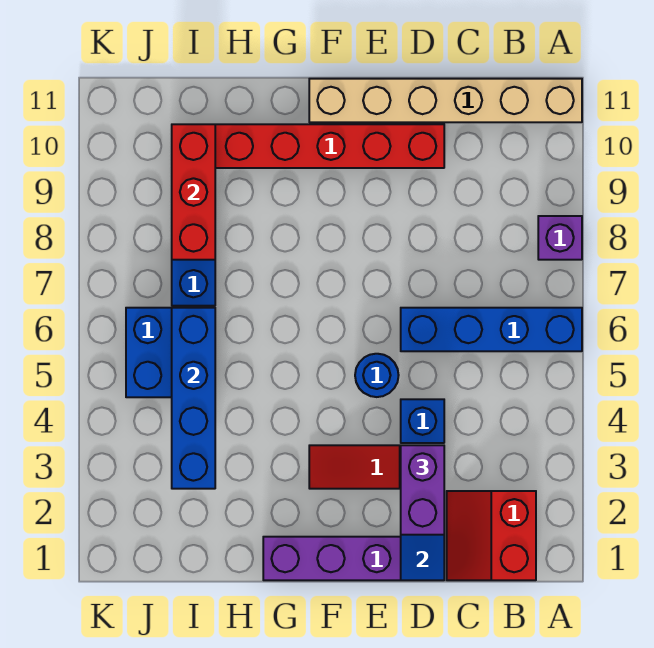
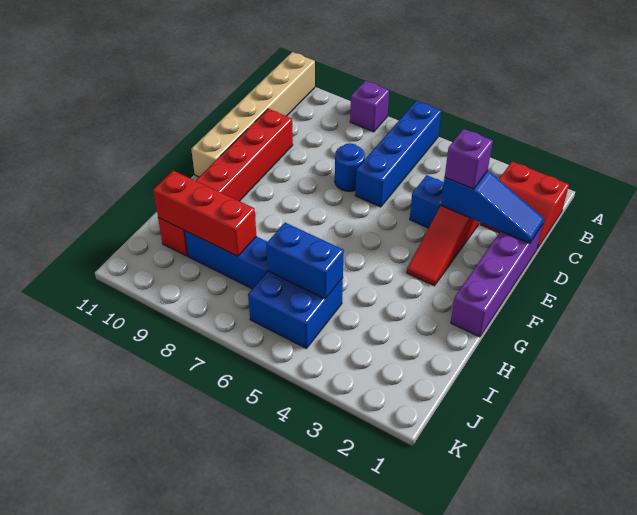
purple 1x2 brick [401,445,444,535] -> purple 1x1 brick [445,129,493,189]
blue 1x1 round brick [355,354,399,397] -> blue 1x1 round brick moved to [335,143,365,191]
blue 1x4 brick [172,308,215,489] -> blue 1x2 brick [266,223,344,299]

